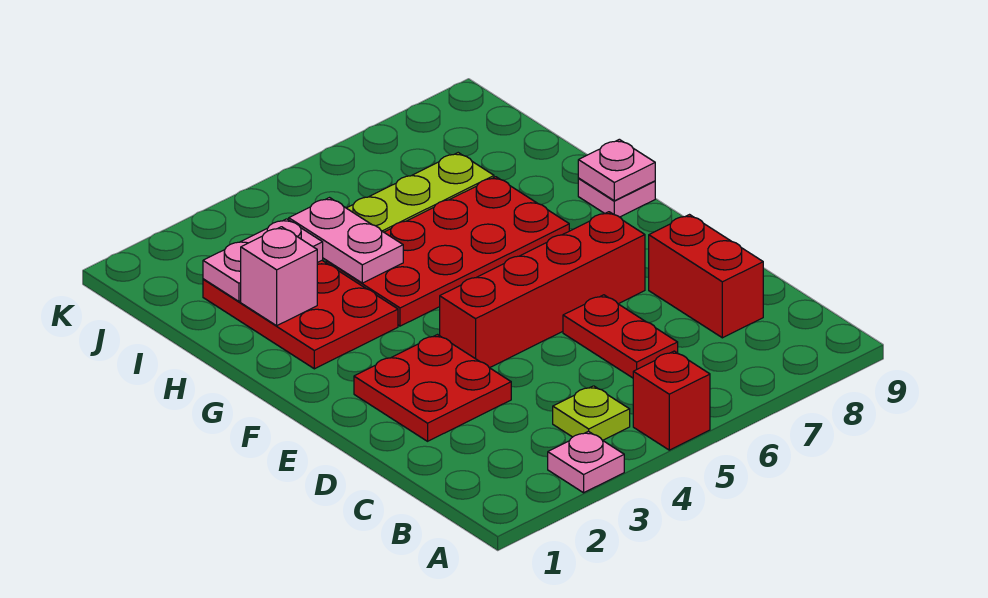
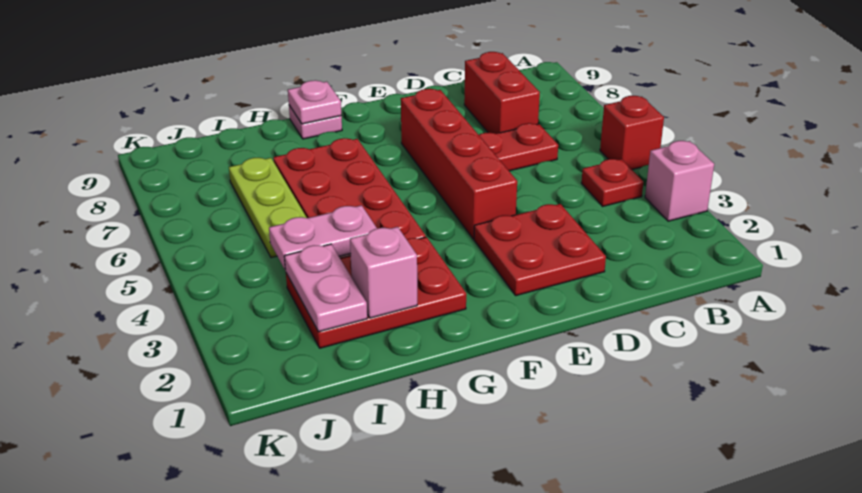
pink 1x1 plate [548,431,624,493] -> pink 1x1 brick [645,141,714,221]
lime 1x1 plate [553,386,630,440] -> red 1x1 plate [581,159,644,206]
red 1x2 brick [649,215,763,338] -> red 1x2 brick turned to [464,52,540,134]

